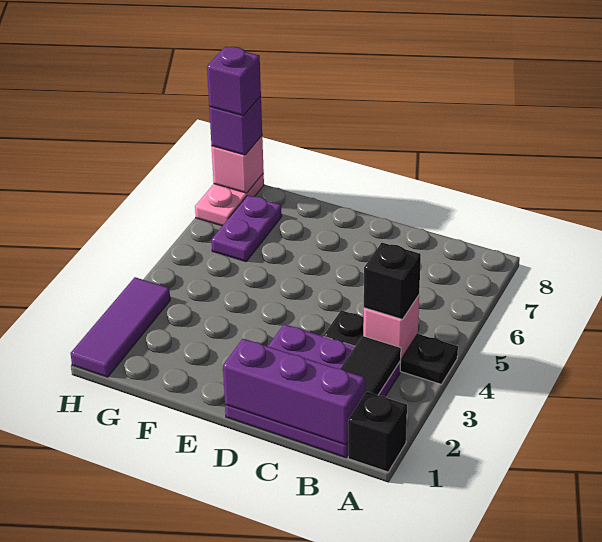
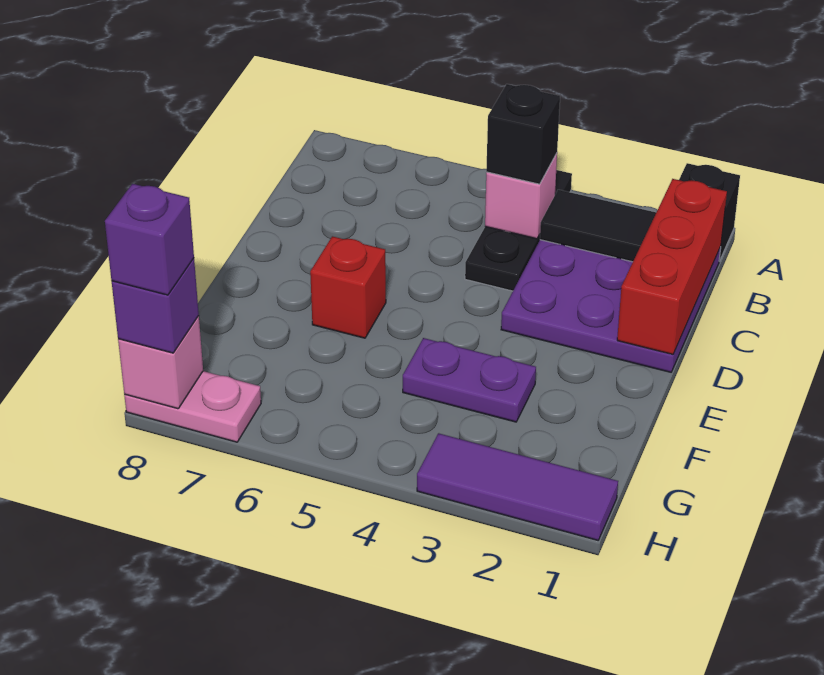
purple 1x3 brick [223,339,365,445] -> red 1x3 brick [617,179,727,354]
none -> red 1x1 brick [310,236,386,338]
purple 1x2 plate [211,195,282,262] -> purple 1x2 plate moved to [403,338,536,422]

